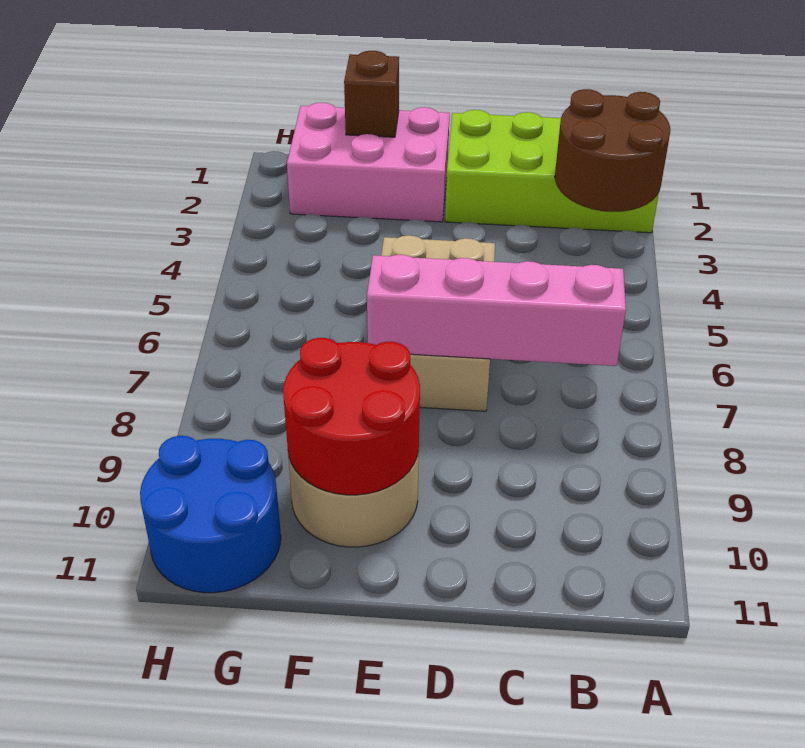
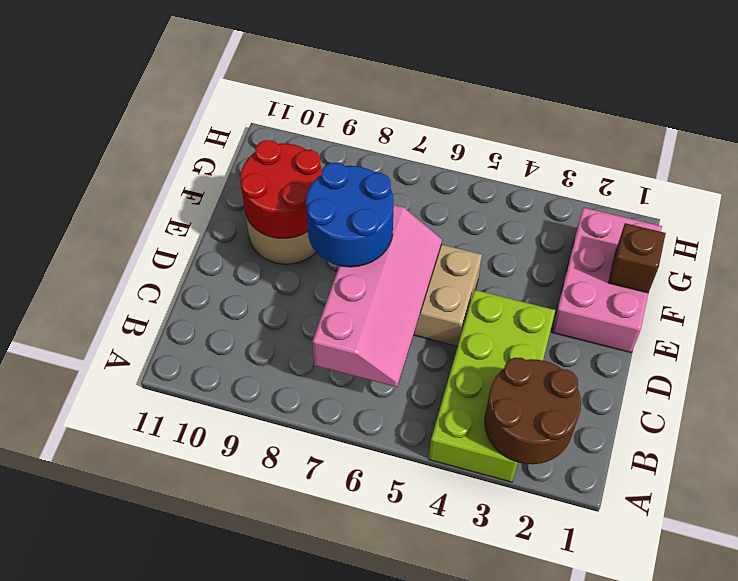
lime 2x4 brick [445,110,659,233] -> lime 2x4 brick moved to [429,290,555,482]
blue 2x2 round brick [140,436,281,593] -> blue 2x2 round brick moved to [306,163,394,267]

